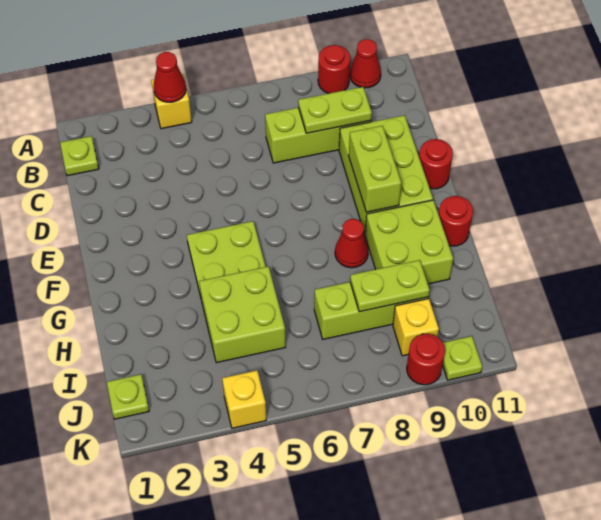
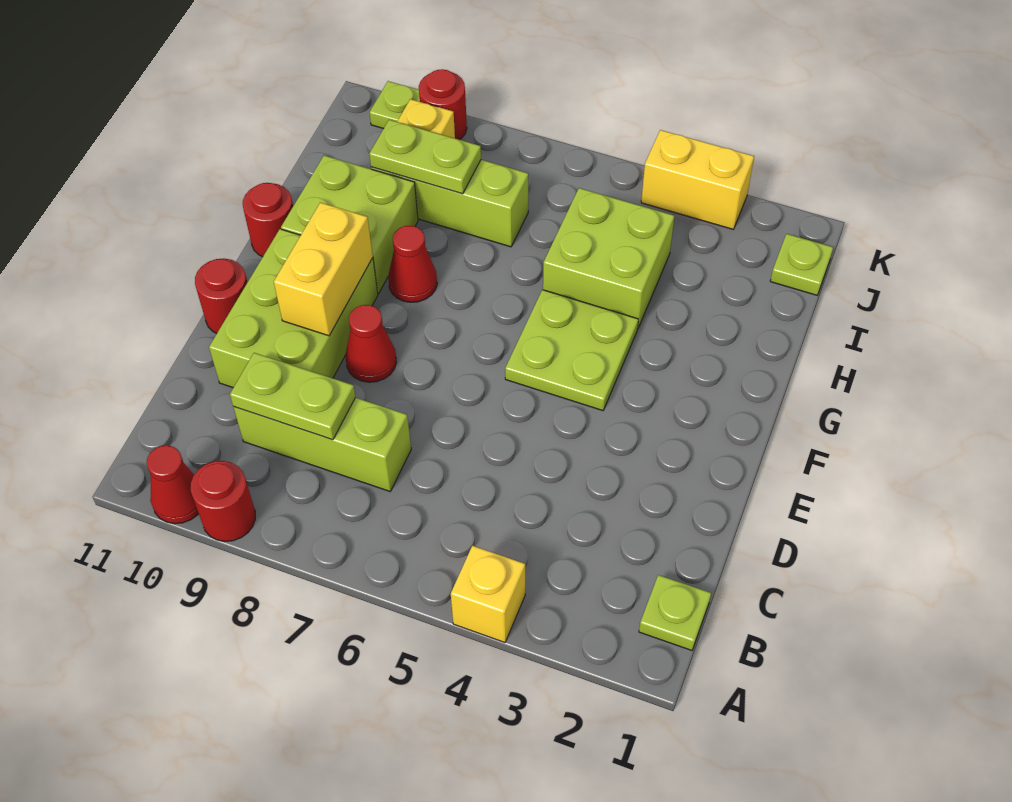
red 1x1 cone [154,52,186,102] -> red 1x1 cone moved to [346,305,397,382]
lime 1x2 brick [349,126,401,212] -> yellow 1x2 brick [274,202,373,336]
yellow 1x1 brick [222,370,266,428] -> yellow 1x2 brick [641,130,754,229]

